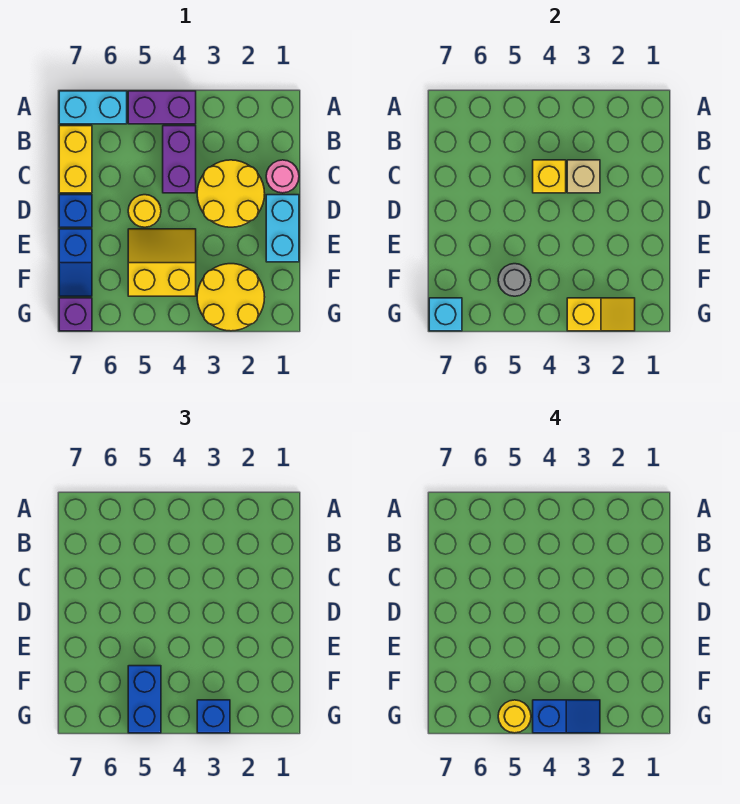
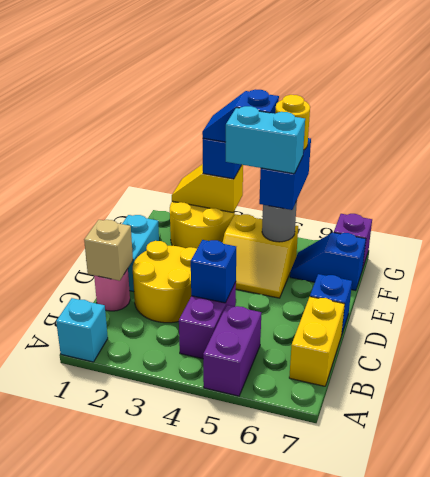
purple 1x2 brick [128,91,196,124] -> purple 1x2 brick turned to [203,305,261,396]
cyan 1x2 brick [59,91,127,124] -> cyan 1x2 brick moved to [226,106,305,174]
tan 1x1 brick [567,160,600,193] -> tan 1x1 brick moved to [84,220,133,281]
yellow 1x1 brick [533,160,566,193] -> blue 1x1 brick [191,240,236,303]
yellow 1x1 round brick [128,195,161,227] -> none
blue 1x2 slope [59,229,92,296] -> blue 1x2 slope turned to [290,233,366,291]
cyan 1x1 brick [429,298,462,331] -> cyan 1x1 brick moved to [56,298,108,362]

